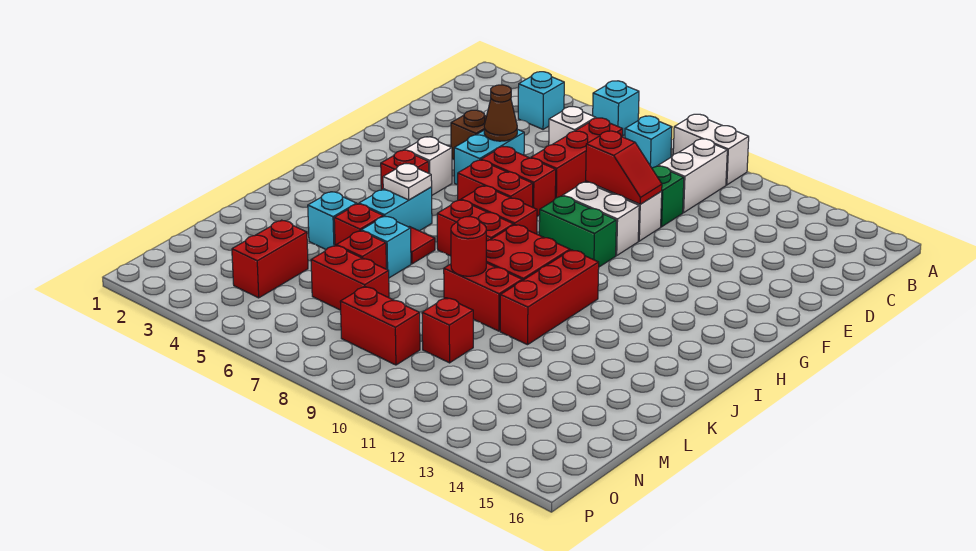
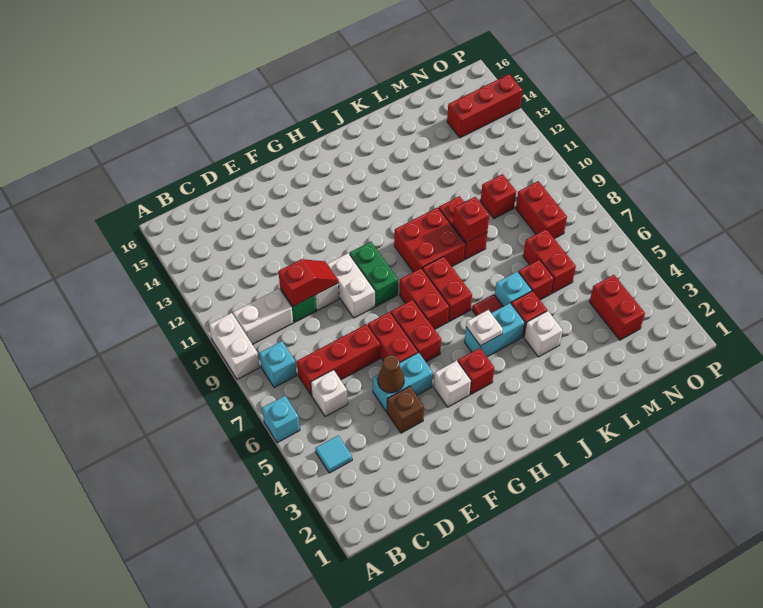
cyan 1x1 brick [518,72,564,129] -> cyan 1x1 tile [315,435,352,473]
red 1x2 slope [586,131,662,204] -> red 1x2 slope turned to [278,259,338,306]
red 1x3 brick [500,250,599,345] -> red 1x3 brick moved to [447,74,522,138]
cyan 1x1 brick [308,192,357,249] -> white 1x1 brick [524,311,563,357]
red 1x1 round brick [451,217,486,276] -> red 1x1 brick [453,197,489,243]
red 1x2 brick [232,220,308,298] -> red 1x2 brick turned to [590,275,645,340]

